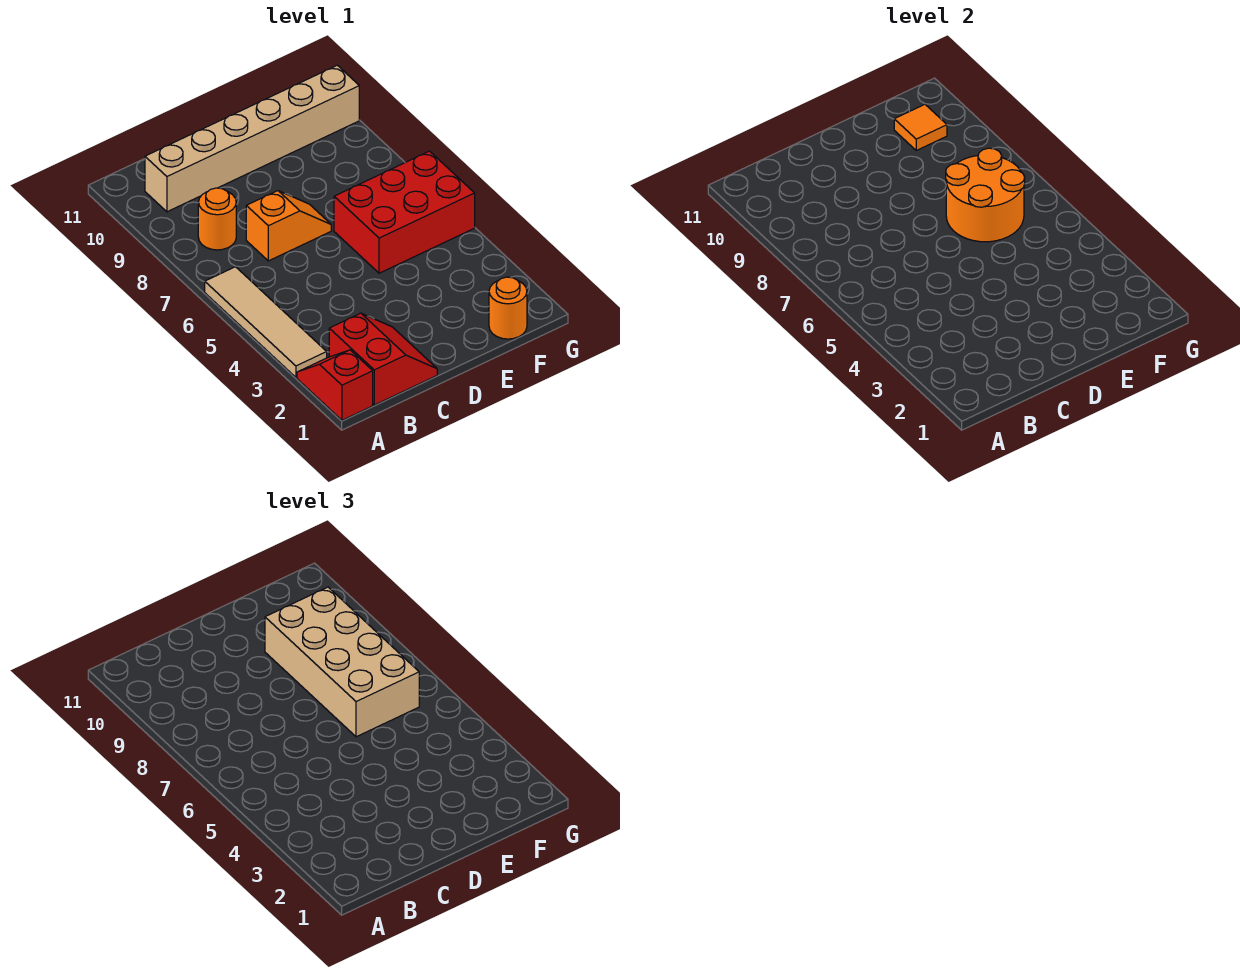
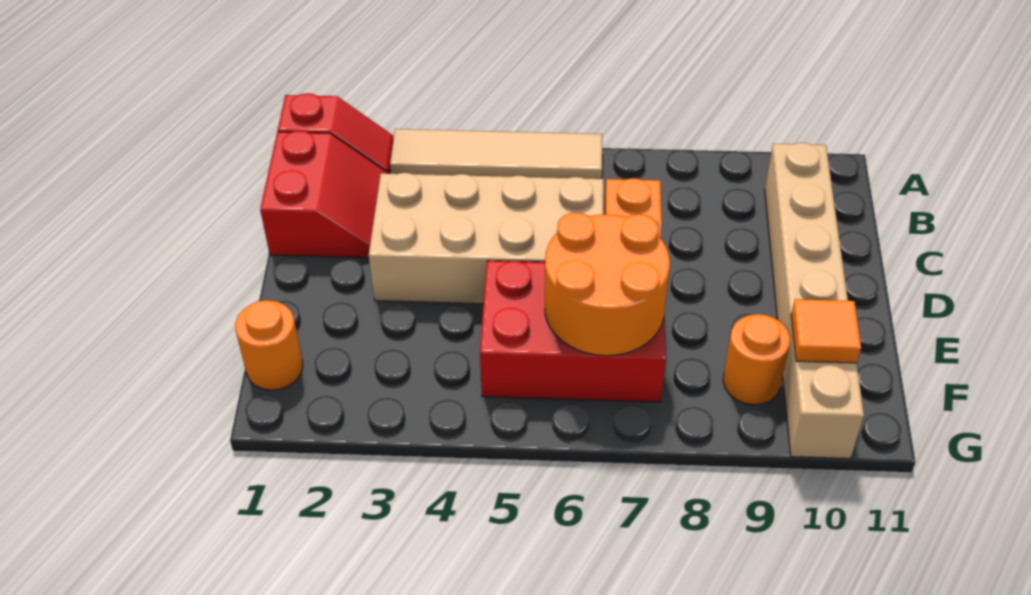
red 2x2 slope [329,313,437,405] -> red 2x2 slope turned to [260,131,388,258]
orange 1x1 round brick [198,188,236,250] -> orange 1x1 round brick moved to [723,314,790,405]
red 2x3 brick [334,151,475,273] -> red 2x3 brick turned to [480,261,666,402]
tan 2x4 brick [265,587,419,737] -> tan 2x4 brick moved to [369,173,604,304]

